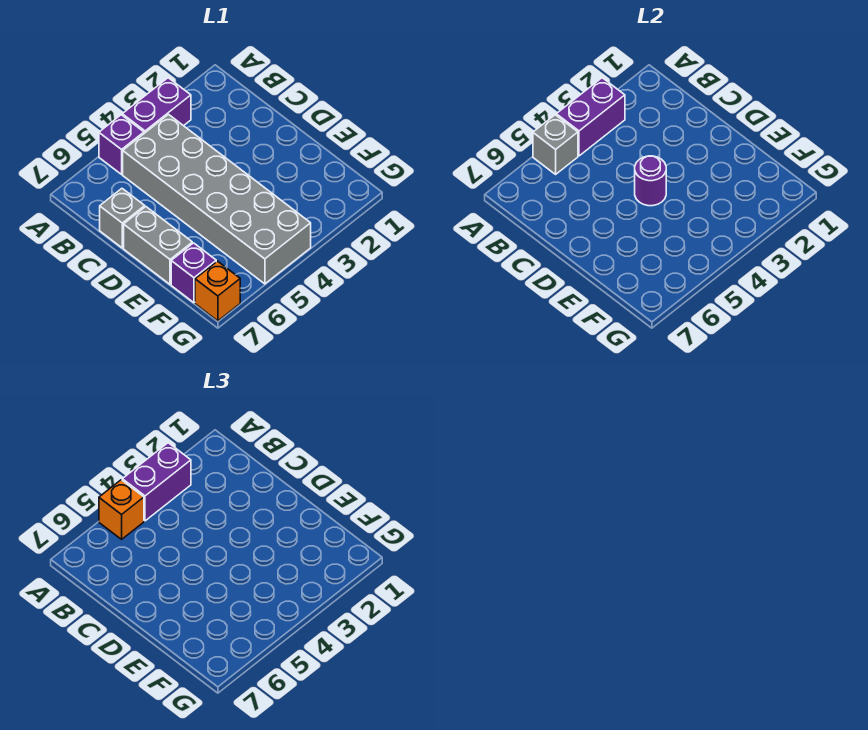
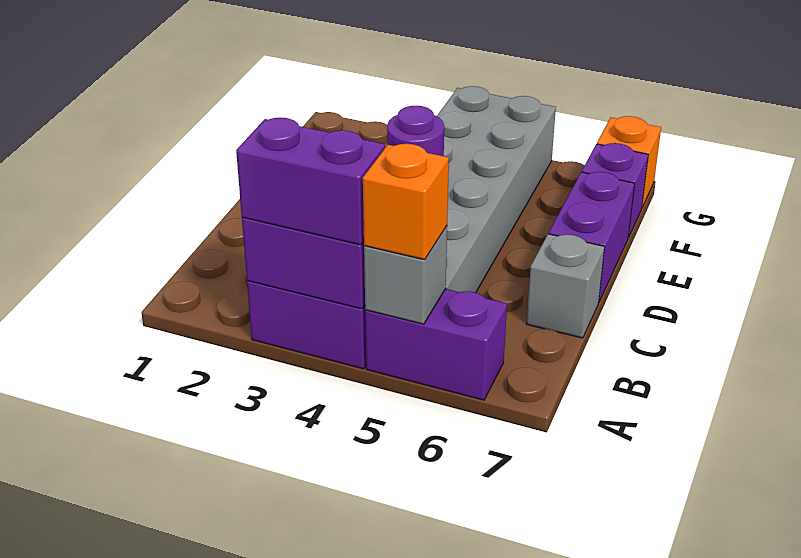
purple 1x1 brick [99,115,144,174] -> purple 1x2 brick [365,289,507,400]
grey 1x2 brick [124,207,192,284] -> purple 1x2 brick [549,172,635,301]

